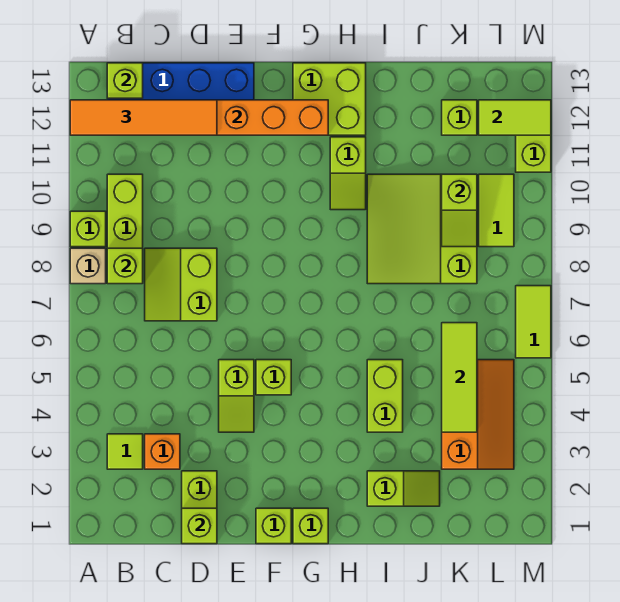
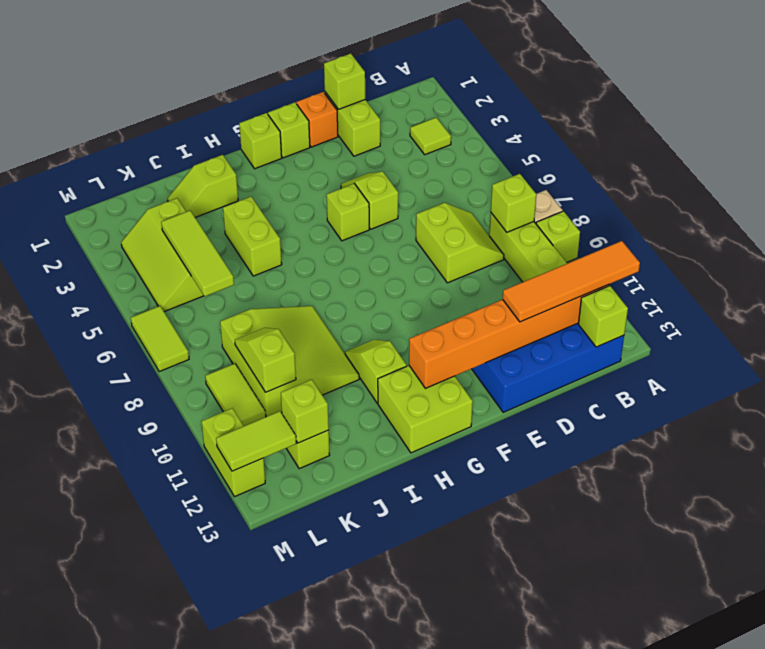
orange 1x1 brick [145,434,180,469] -> orange 1x1 brick moved to [297,92,338,147]
orange 2x3 slope [442,360,514,469] -> lime 2x3 slope [121,198,204,312]
none -> lime 1x1 brick [281,380,329,443]

